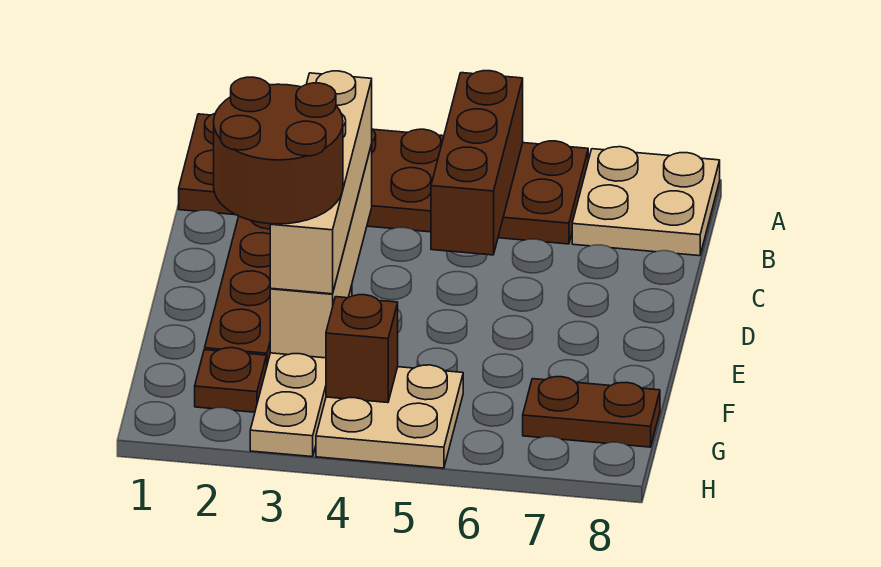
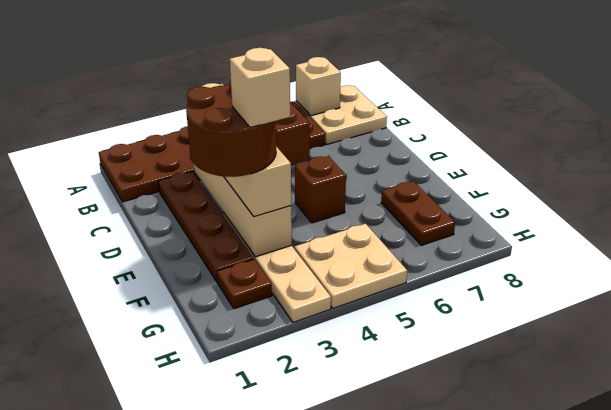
none -> tan 1x1 brick [296,57,341,116]
none -> tan 1x1 brick [230,48,290,128]
brown 1x1 brick [326,295,398,403] -> brown 1x1 brick moved to [295,156,346,223]
brown 1x2 plate [523,377,660,447] -> brown 1x2 plate turned to [381,181,455,245]

